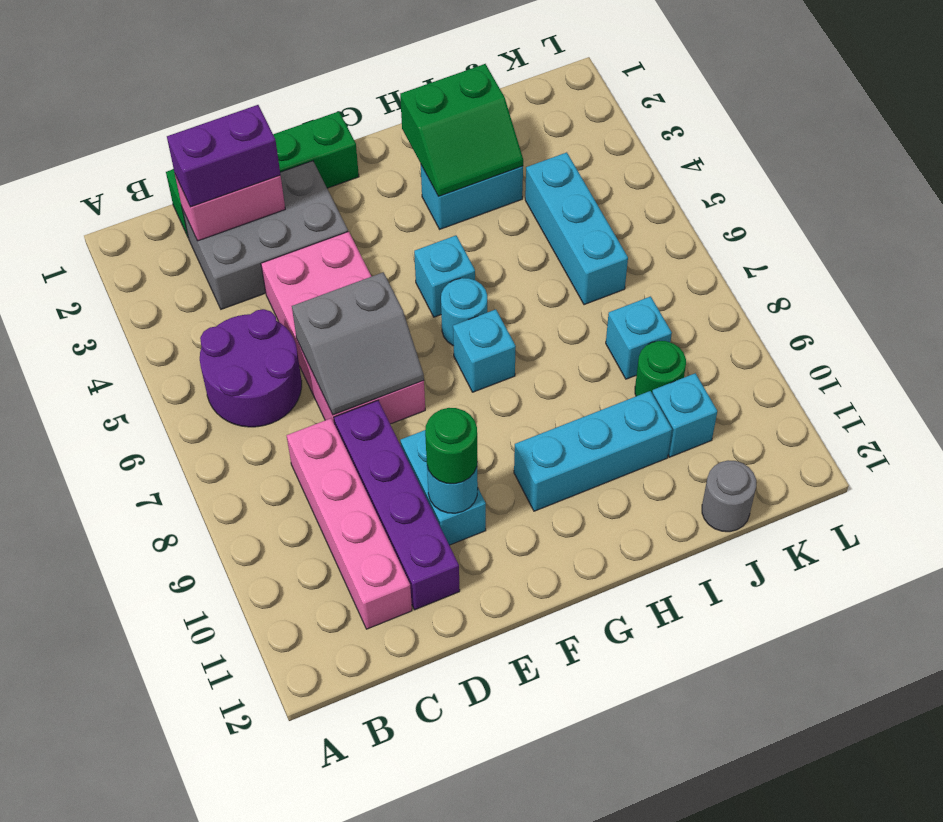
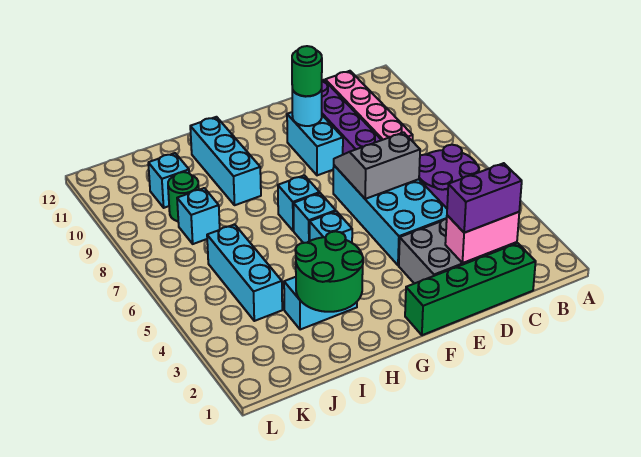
pink 2x4 brick [261,232,425,424] -> cyan 2x4 brick [333,166,447,265]
cyan 1x1 round brick [441,278,487,346] -> cyan 1x1 brick [294,193,336,243]
cyan 1x3 brick [514,391,672,511] -> cyan 1x3 brick turned to [190,117,261,205]
green 2x2 slope [400,64,523,197] -> green 2x2 round brick [295,231,363,312]
grey 1x1 round brick [702,460,756,532] -> none

